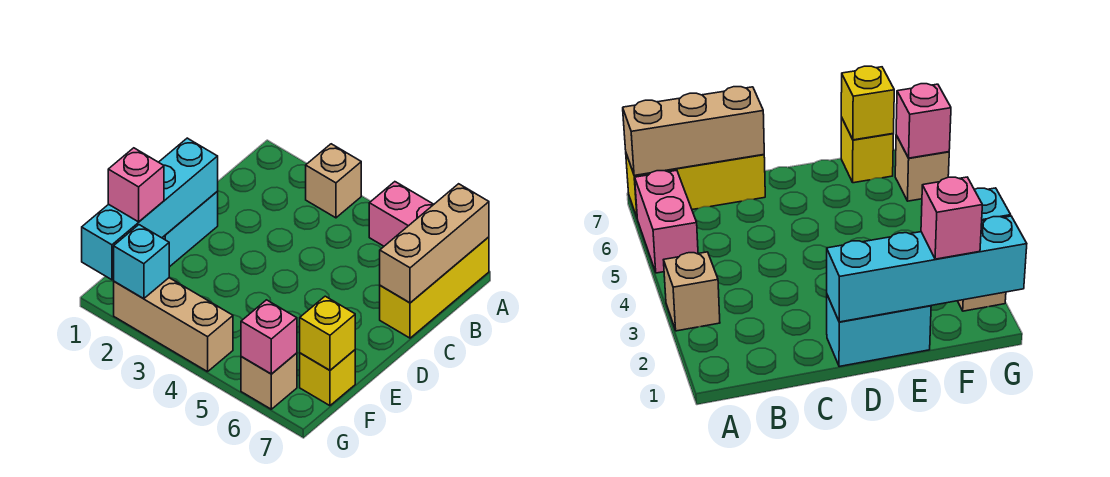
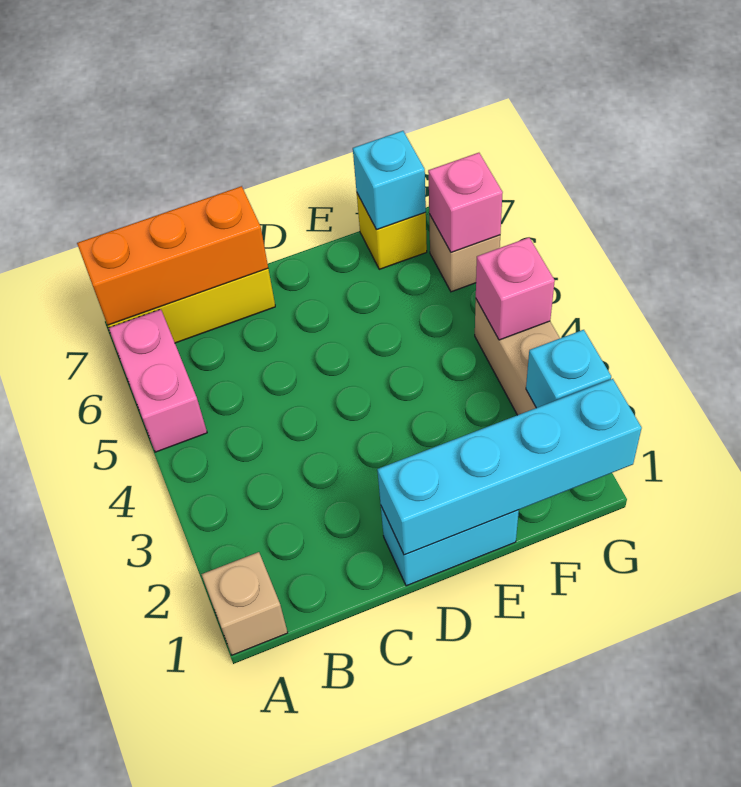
tan 1x1 brick [306,144,361,218] -> tan 1x1 brick moved to [201,552,288,655]
tan 1x3 brick [380,184,489,303] -> orange 1x3 brick [77,186,268,325]
pink 1x1 brick [108,148,164,222] -> pink 1x1 brick moved to [476,238,555,340]
yellow 1x1 brick [300,296,355,370] -> cyan 1x1 brick [353,131,426,230]

